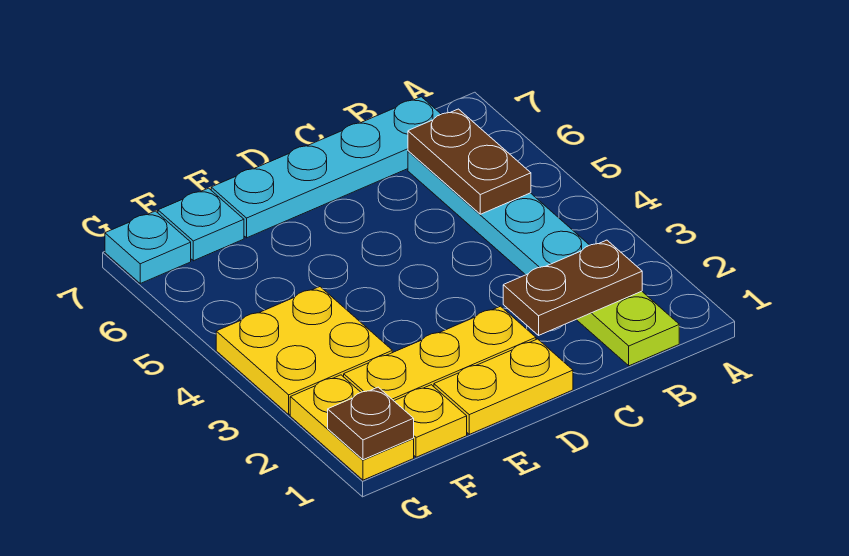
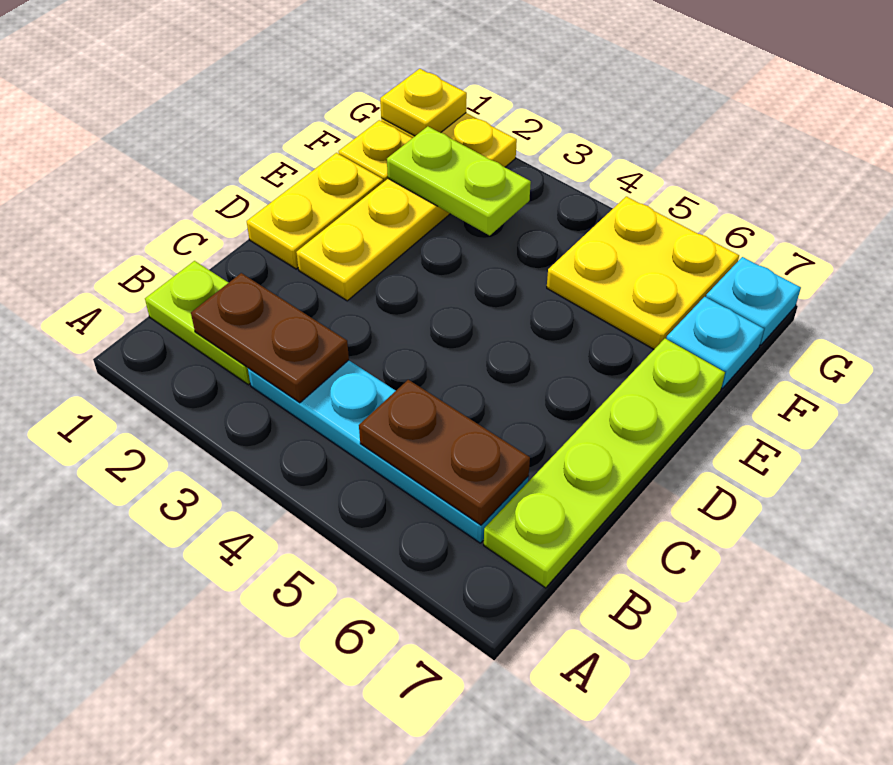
brown 1x2 plate [503,240,642,335] -> brown 1x2 plate turned to [191,273,349,403]
cyan 1x4 plate [211,97,441,238] -> lime 1x4 plate [484,339,725,588]
none -> lime 1x2 plate [387,126,531,235]
yellow 2x2 plate [216,287,392,414] -> yellow 2x2 plate moved to [547,196,739,349]
brown 1x1 plate [328,387,414,460] -> yellow 1x1 plate [380,69,467,136]

